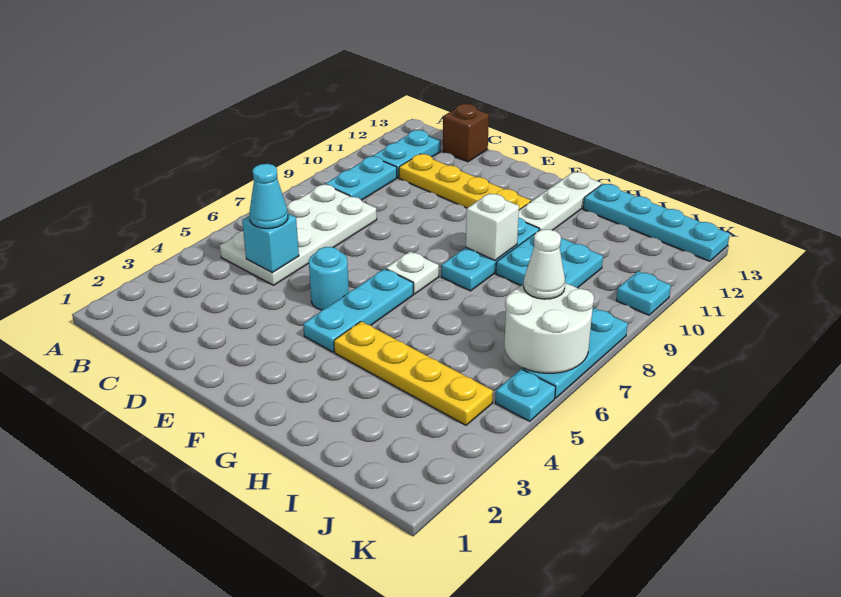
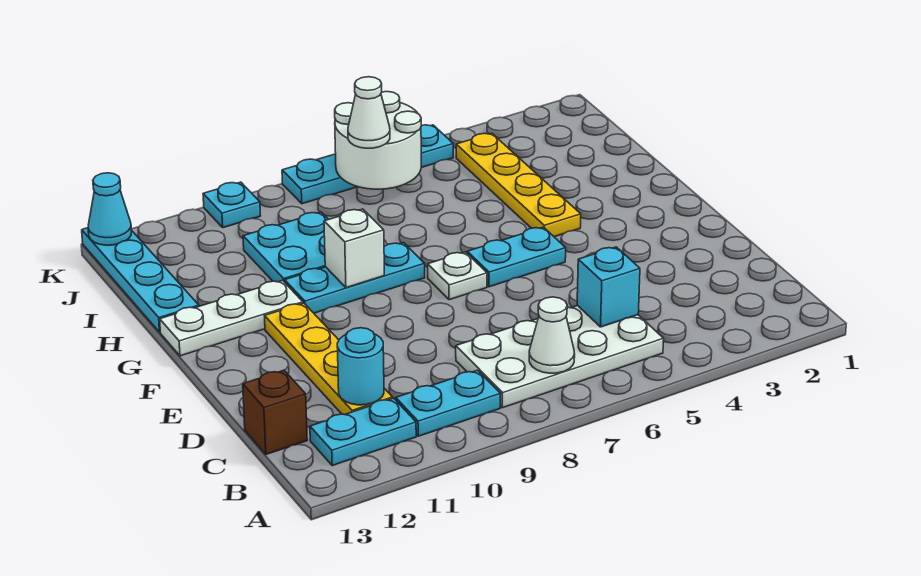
none -> white 1x1 cone [529,297,575,373]
cyan 1x1 cone [250,164,288,229] -> cyan 1x1 cone moved to [88,173,132,245]
cyan 1x1 round brick [309,247,349,310] -> cyan 1x1 round brick moved to [337,328,384,405]
cyan 1x3 plate [303,269,413,352] -> cyan 1x2 plate [467,227,566,287]

